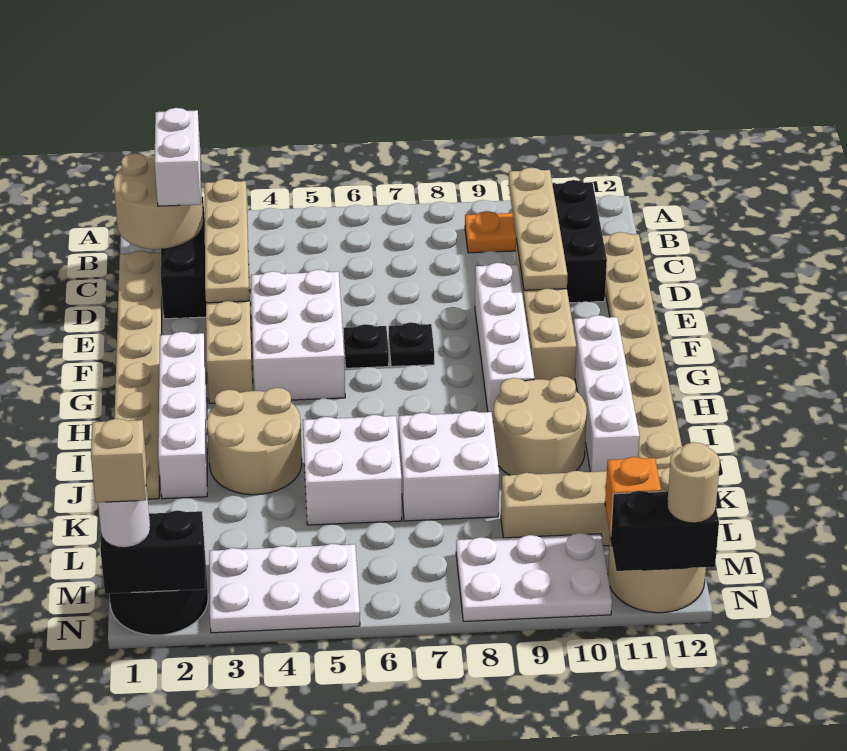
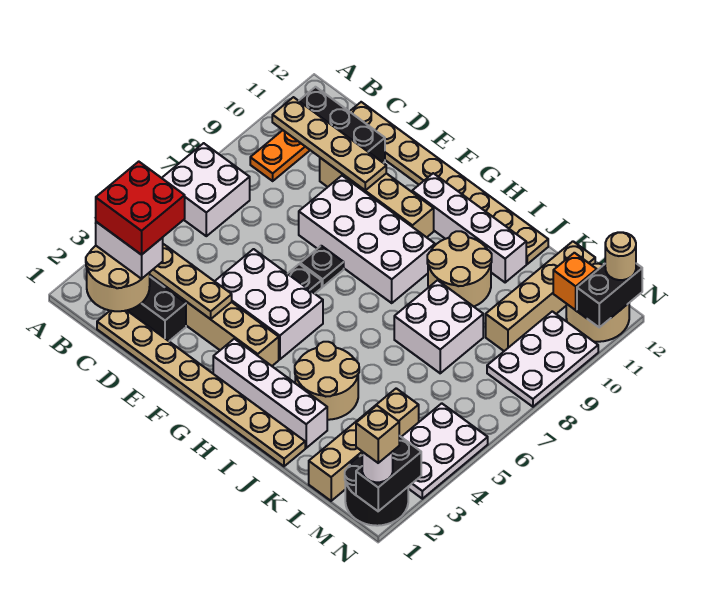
none -> red 2x2 brick [96,162,185,255]
white 1x4 brick [475,263,535,419] -> white 2x4 brick [299,176,435,303]
white 2x2 brick [303,415,402,525] -> white 2x2 brick moved to [162,143,250,236]
none -> tan 1x4 brick [309,388,419,501]

